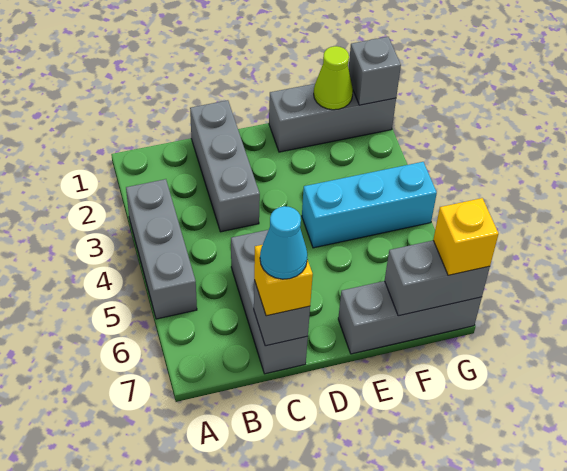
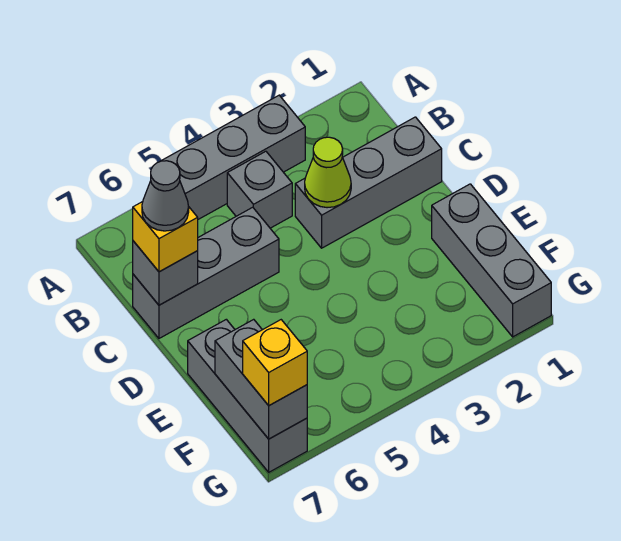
cyan 1x1 cone [260,206,307,279] -> grey 1x1 cone [142,161,189,231]
cyan 1x3 brick [302,162,437,248] -> none
lime 1x1 cone [314,46,353,110] -> lime 1x1 cone moved to [305,137,351,208]
grey 1x1 brick [349,37,401,105] -> grey 1x1 brick moved to [227,151,292,228]

